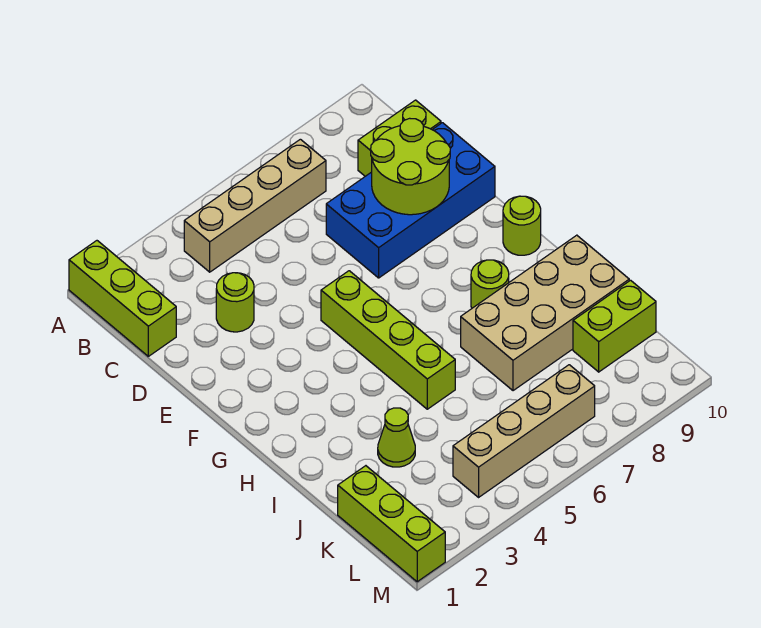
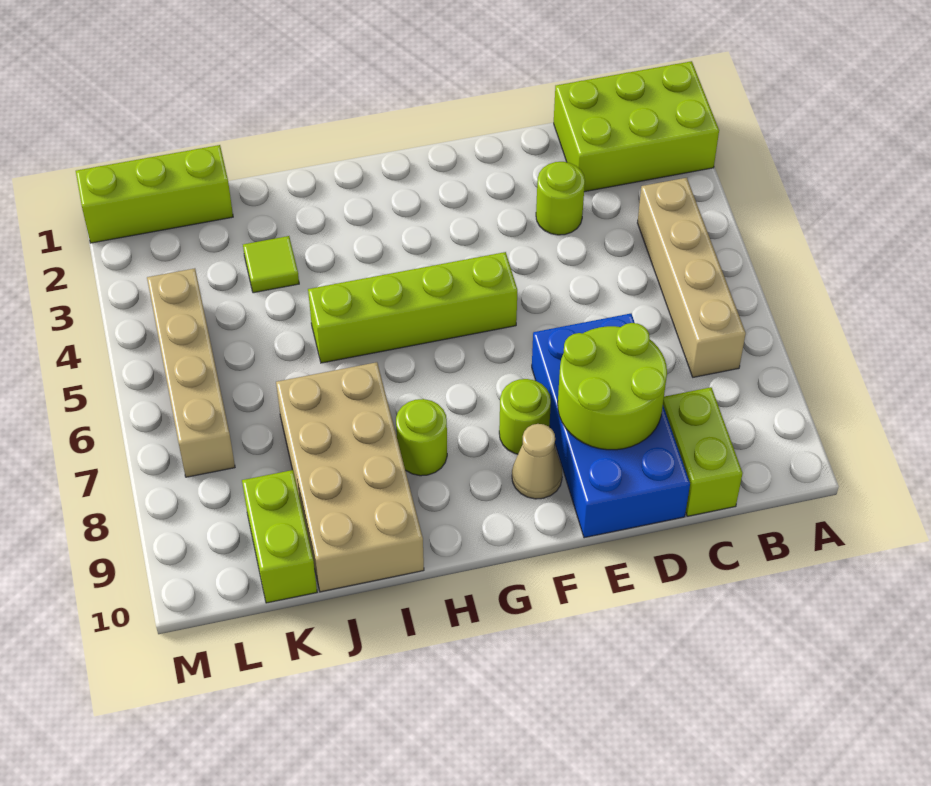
lime 1x3 brick [69,241,176,356] -> lime 2x3 brick [554,61,719,192]
none -> tan 1x1 cone [512,424,562,499]
lime 1x1 round brick [503,196,541,255] -> lime 1x1 round brick moved to [499,379,551,454]
lime 1x1 cone [378,408,415,467] -> lime 1x1 tile [243,236,299,293]

